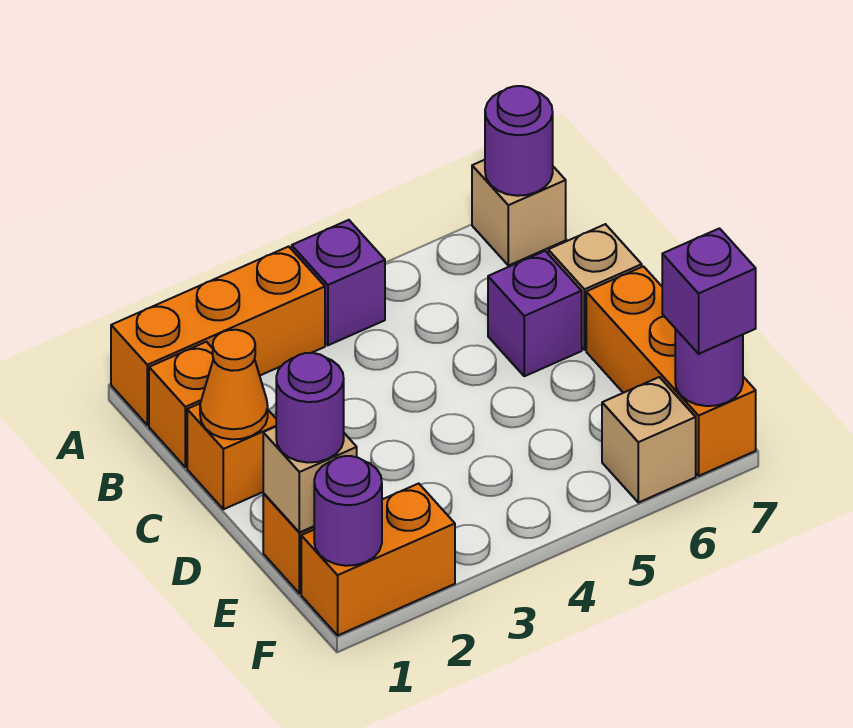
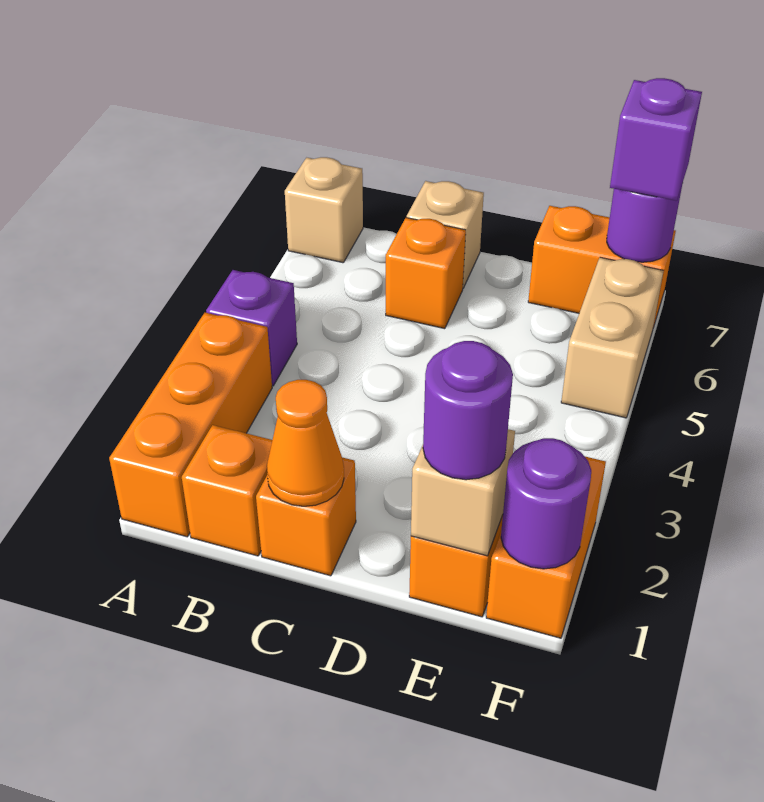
purple 1x1 round brick [485,86,553,196] -> none
purple 1x1 brick [488,251,582,376] -> orange 1x1 brick [386,218,466,329]
orange 1x3 brick [586,266,756,476] -> orange 1x2 brick [528,206,676,327]
tan 1x1 brick [602,377,696,503] -> tan 1x2 brick [561,257,664,418]

